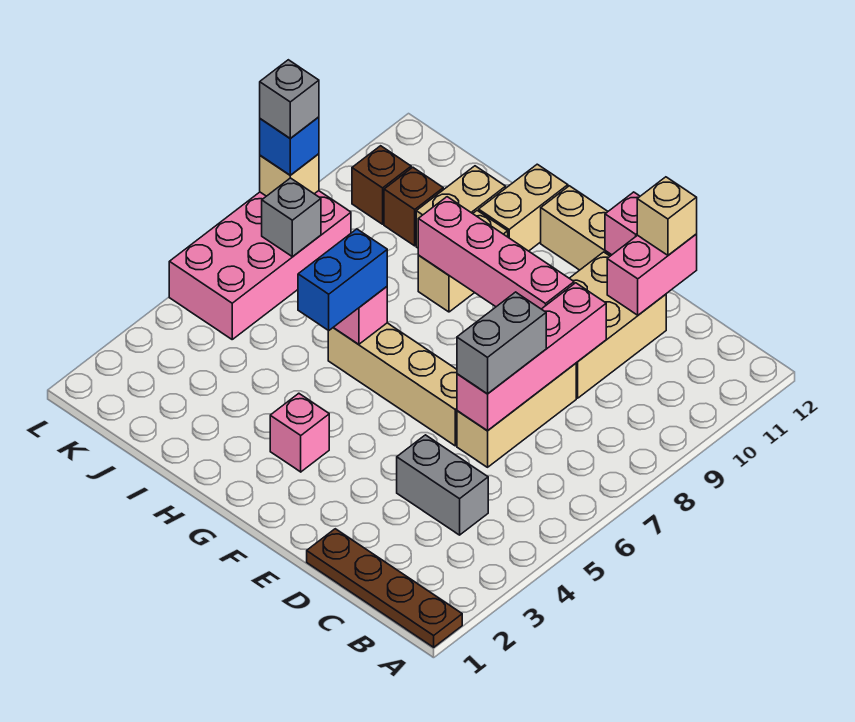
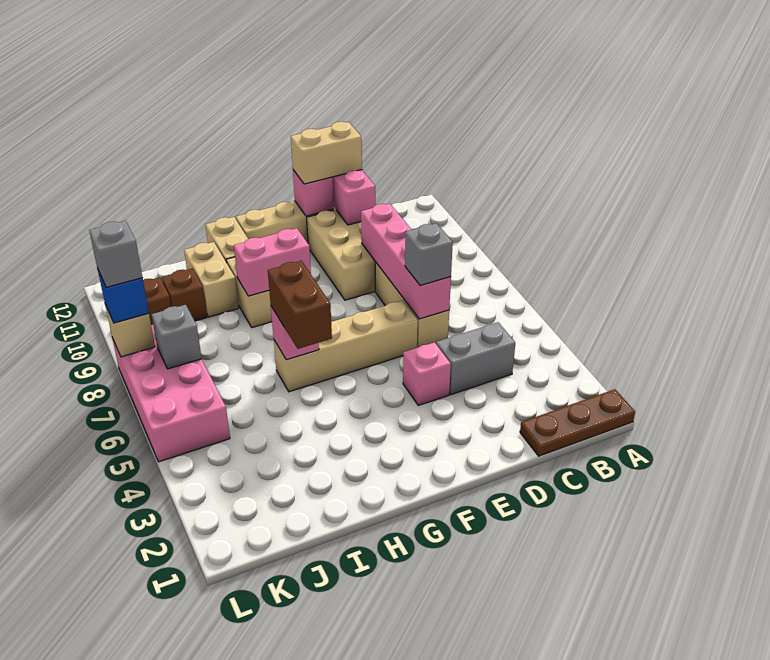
brown 1x4 plate [307,529,462,647] -> brown 1x3 plate [520,389,635,456]
grey 1x2 brick [457,292,546,394] -> grey 1x1 brick [405,223,453,286]
tan 1x1 brick [637,177,697,255] -> tan 1x2 brick [291,122,362,184]
pink 1x4 brick [418,197,574,309] -> pink 1x2 brick [234,228,311,296]
pink 1x1 brick [270,393,329,472] -> pink 1x1 brick moved to [403,342,451,405]
blue 1x2 brick [298,229,387,331] -> brown 1x2 brick [268,261,332,349]

